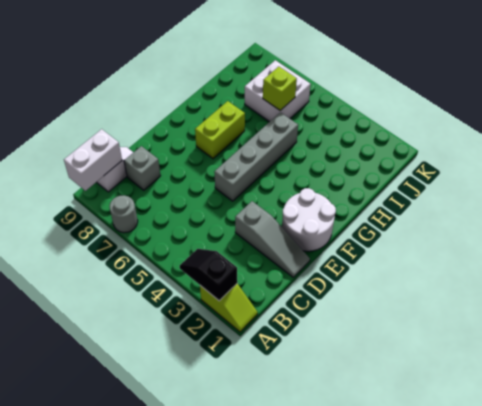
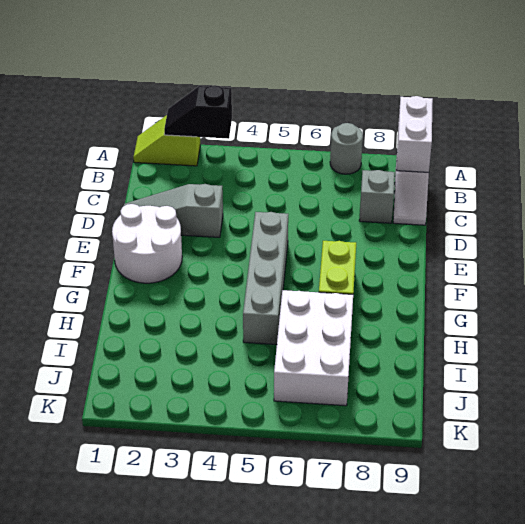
black 1x2 slope [180,249,237,301] -> black 1x2 slope turned to [164,85,232,139]
white 2x2 brick [245,60,311,122] -> white 2x3 brick [274,290,353,406]
lime 1x1 brick [263,67,297,110] -> none

